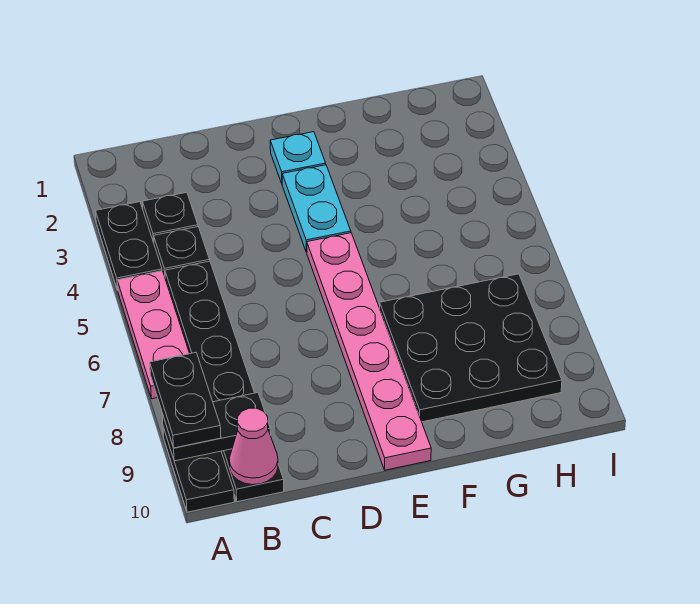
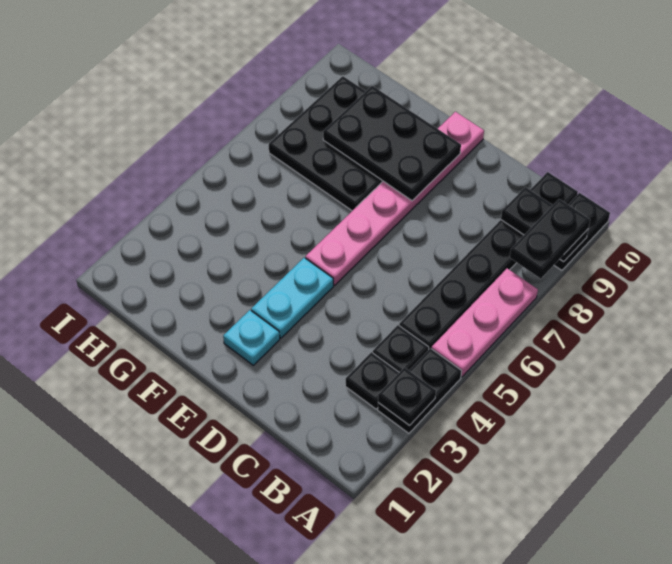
none -> black 1x1 plate [378,367,436,426]
pink 1x1 cone [229,408,278,485] -> none
none -> black 2x3 plate [323,86,461,201]

